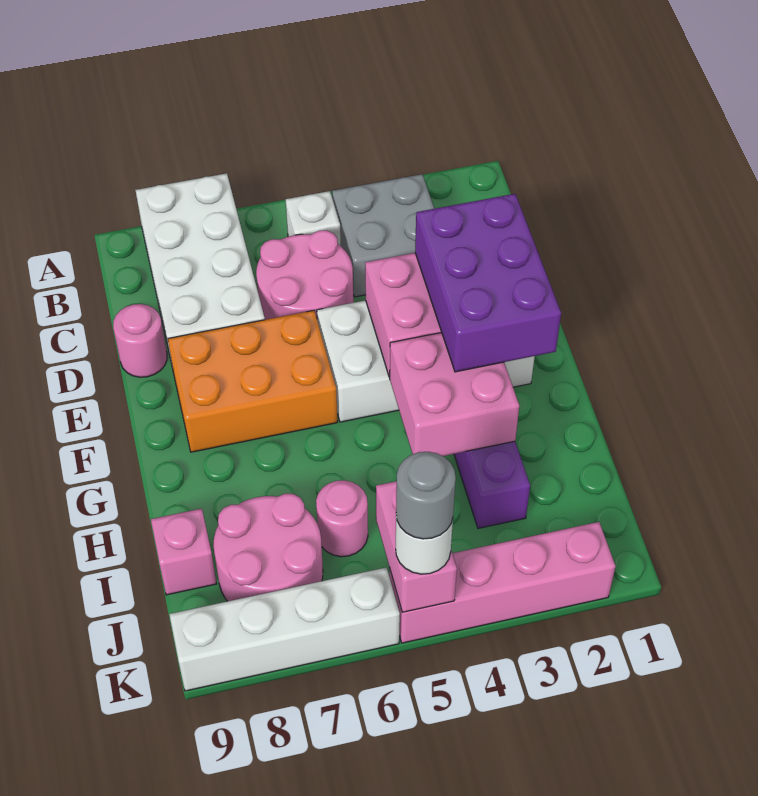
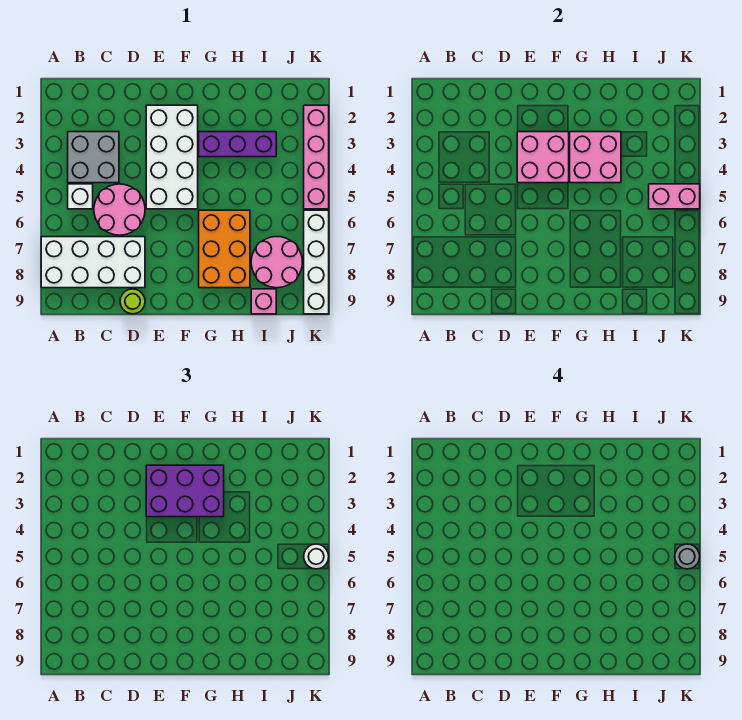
pink 1x1 round brick [113,304,167,377] -> lime 1x1 round brick [120,289,145,314]
orange 2x3 brick [168,310,338,452] -> orange 2x3 brick moved to [199,210,250,288]
pink 1x1 round brick [316,480,368,557] -> none

